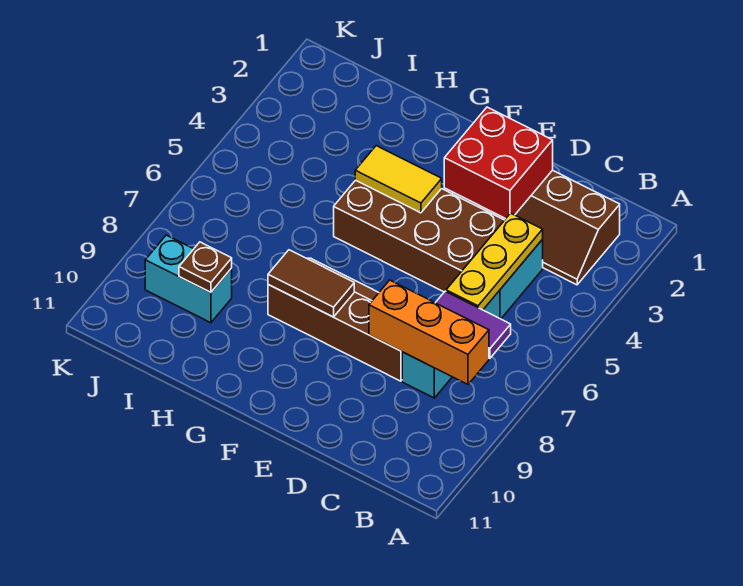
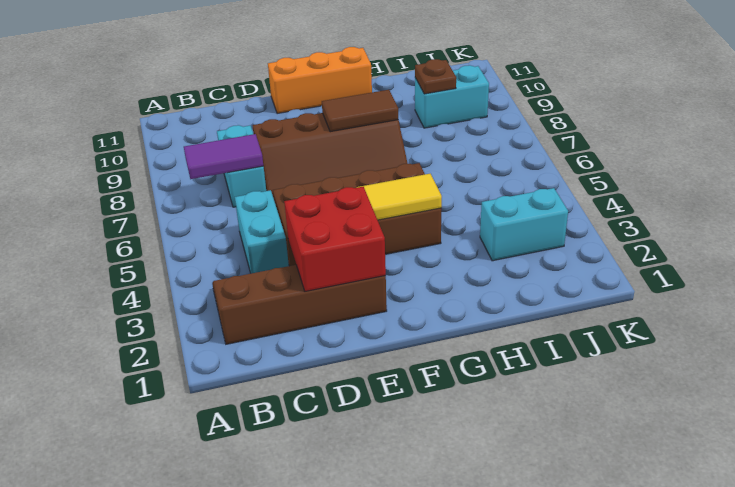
orange 1x3 brick [369,280,489,384] -> orange 1x3 brick moved to [268,47,372,114]
yellow 1x3 plate [446,213,543,310] -> none
none -> cyan 1x2 brick [480,188,568,261]

